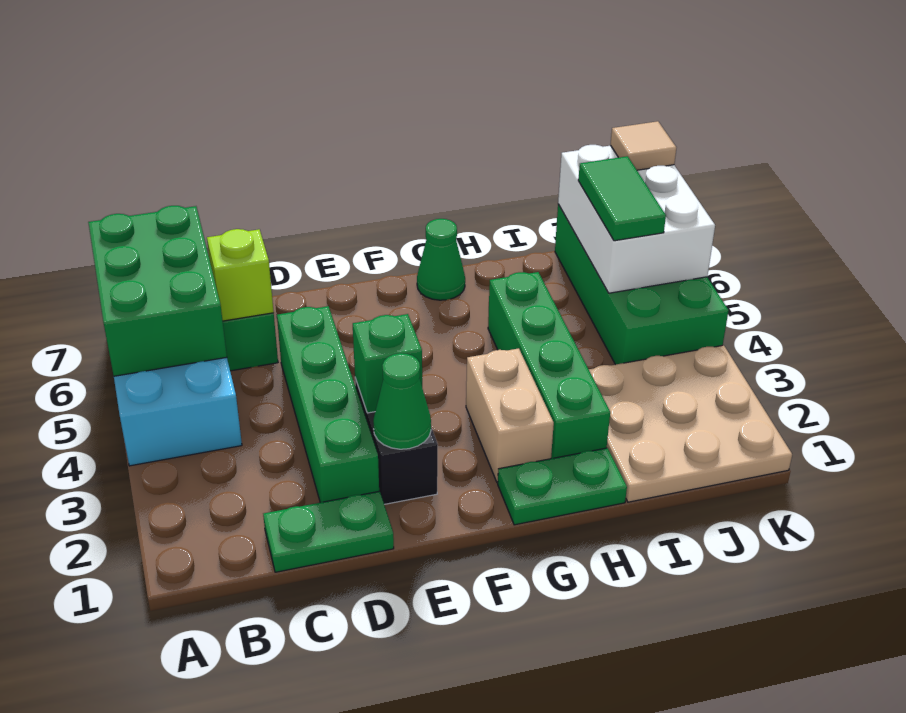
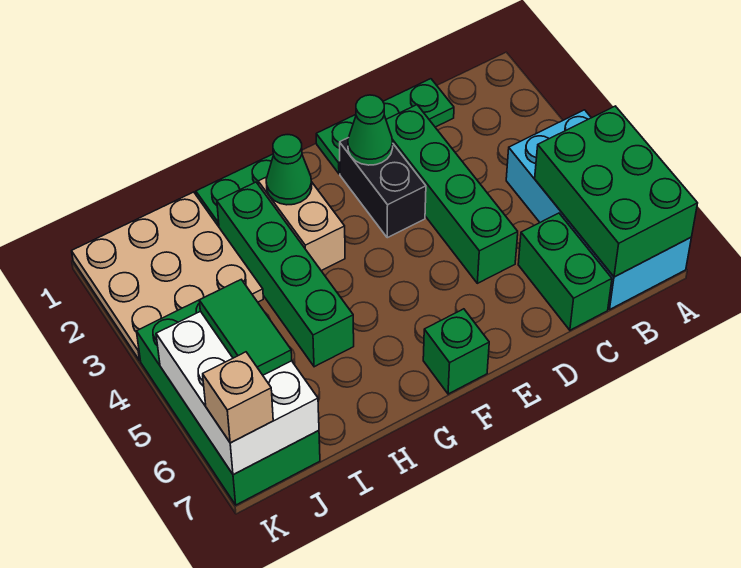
green 1x2 plate [263,491,394,572] -> green 1x3 plate [316,79,454,174]
lime 1x1 brick [207,229,274,321] -> none
green 1x1 brick [353,314,422,413] -> green 1x1 brick moved to [423,309,489,394]
green 1x1 cone [417,219,465,300] -> green 1x1 cone moved to [266,135,312,205]
tan 1x1 tile [610,121,676,170] -> tan 1x1 brick [203,352,273,443]

